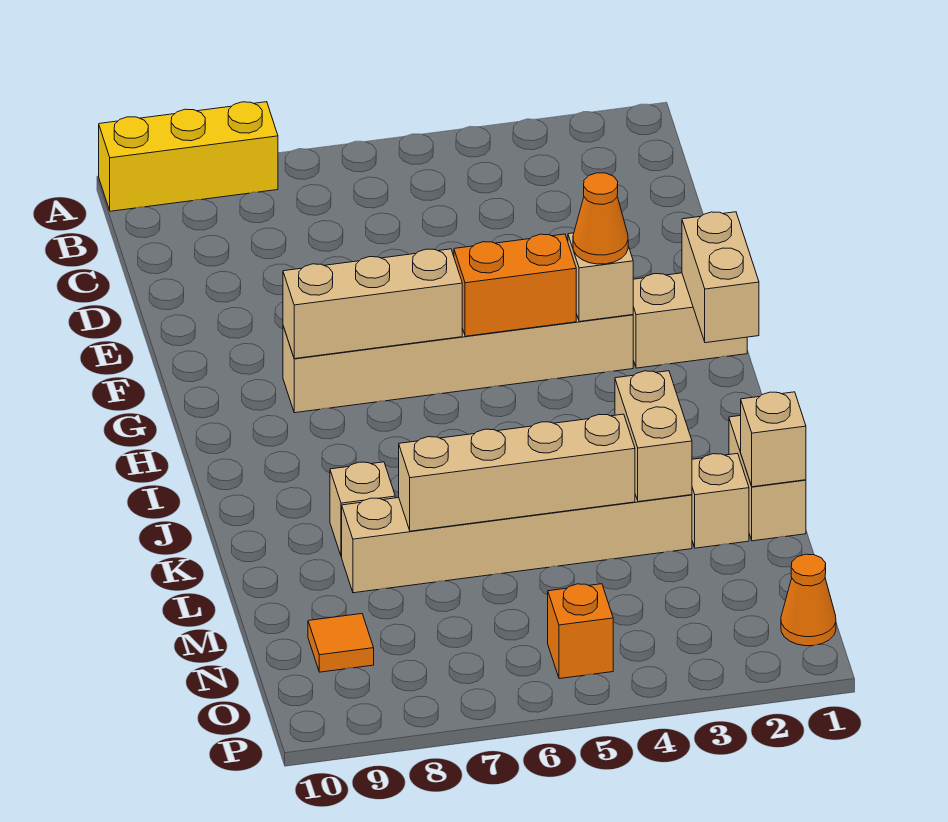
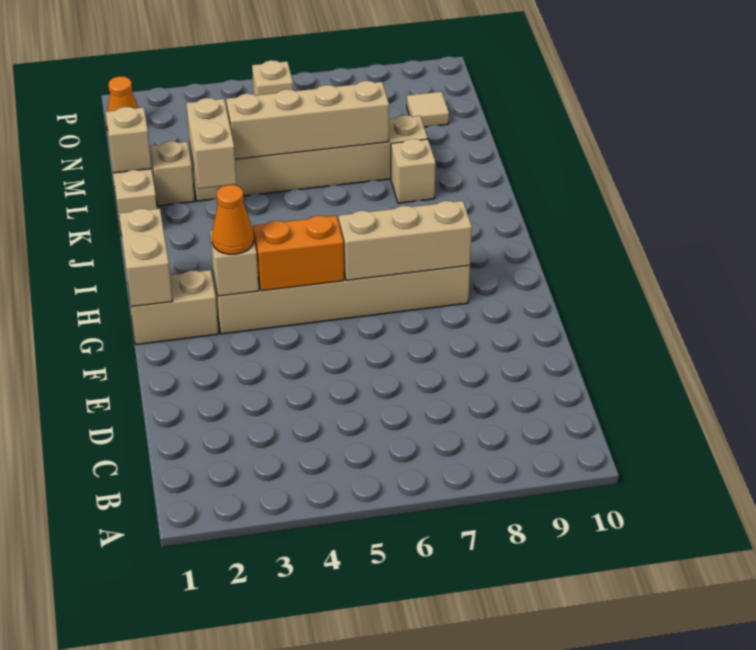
yellow 1x3 brick [99,102,278,211] -> none
orange 1x1 tile [308,614,374,672] -> tan 1x1 tile [407,92,449,127]
orange 1x1 brick [548,584,613,679] -> tan 1x1 brick [252,60,293,95]

